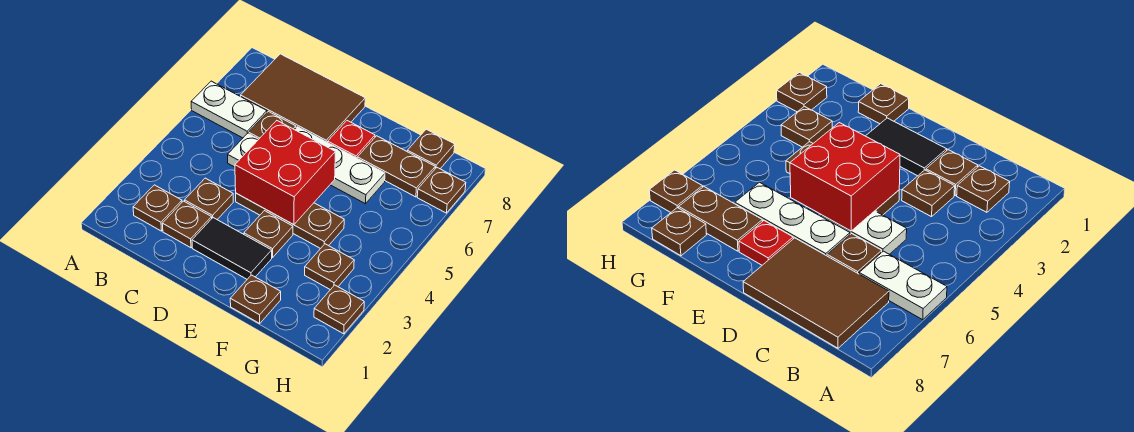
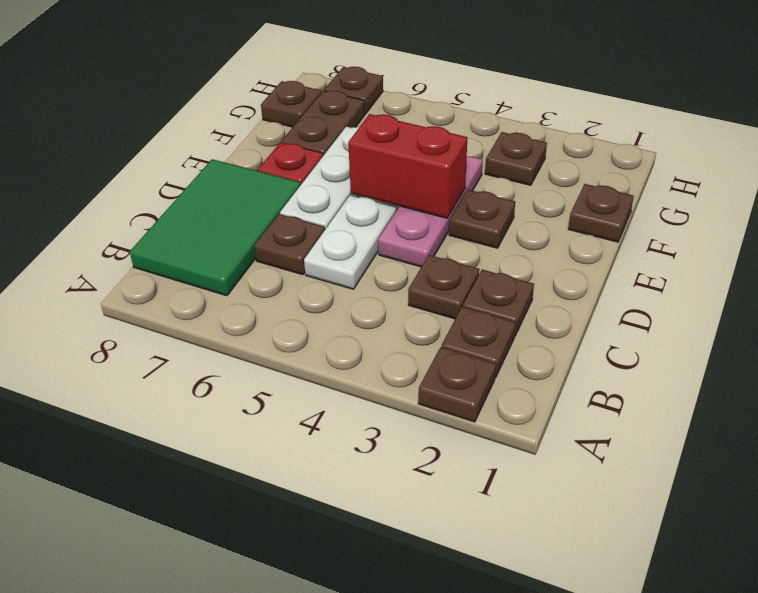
white 1x2 plate [191,81,267,138] -> none
brown 2x3 tile [241,54,365,142] -> green 2x3 tile [130,159,300,296]
black 1x2 tile [192,218,272,279] -> none
brown 1x3 plate [236,193,344,249] -> pink 1x3 plate [378,156,483,267]
red 2x2 brick [235,121,335,225] -> red 1x2 brick [348,114,467,218]
brown 1x1 plate [314,285,364,334] -> brown 1x1 plate moved to [418,347,496,422]

